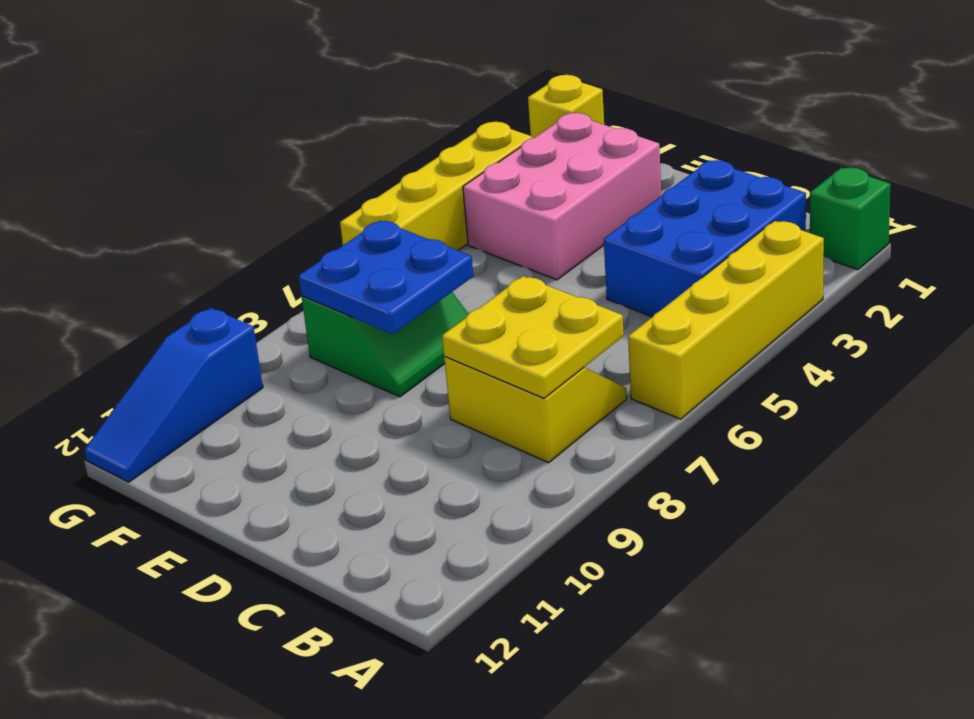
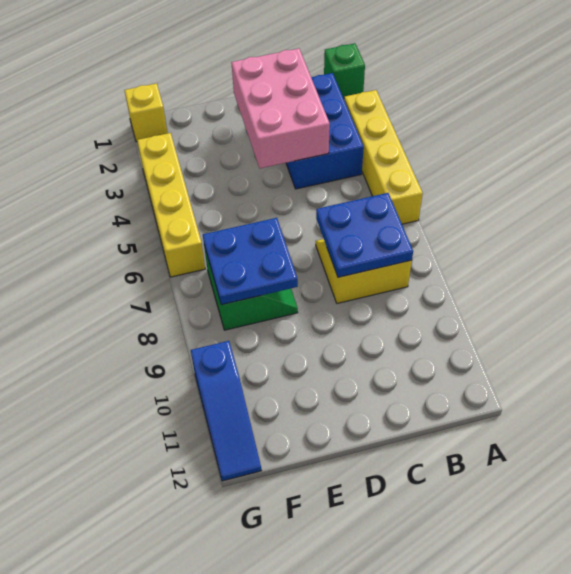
yellow 2x2 plate [442,276,624,398] -> blue 2x2 plate [316,193,413,277]
pink 2x3 brick [463,113,661,280] -> pink 2x3 brick moved to [231,48,330,168]

